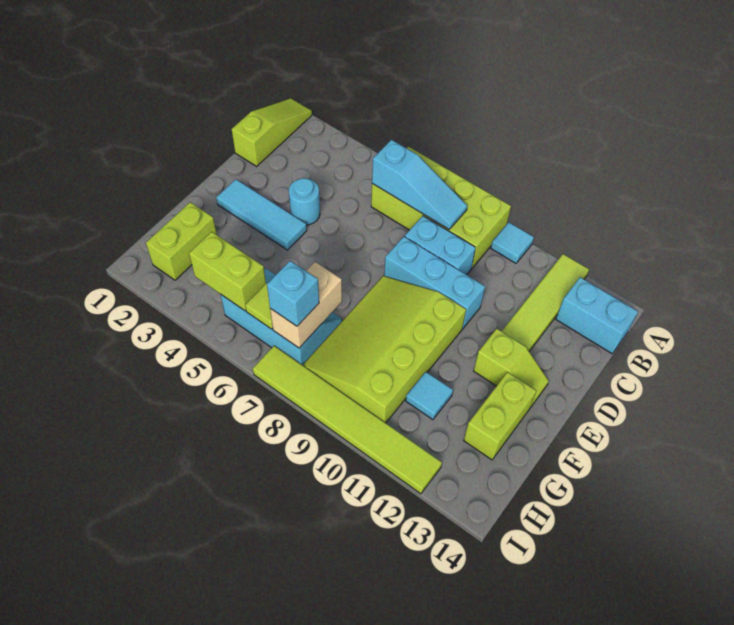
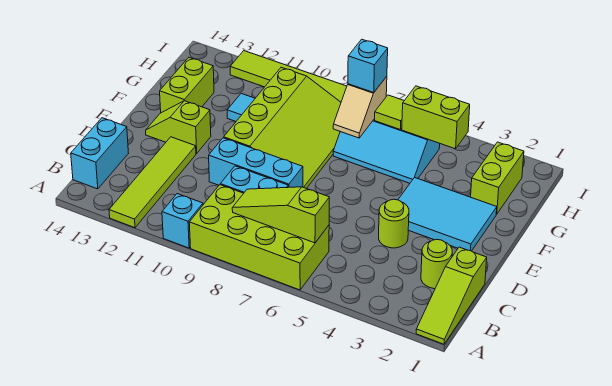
cyan 1x1 tile [491,223,534,263] -> cyan 1x1 brick [162,194,203,248]
cyan 1x3 slope [372,140,467,229] -> lime 1x3 slope [232,187,329,243]
cyan 1x2 brick [556,277,638,354] -> cyan 1x2 brick turned to [71,118,128,189]
none -> lime 1x1 round brick [421,240,452,289]
cyan 1x1 round brick [289,178,320,225] -> lime 1x1 round brick [379,199,409,248]
cyan 1x3 tile [216,179,307,250] -> cyan 2x3 tile [398,177,497,251]
tan 1x2 brick [270,262,342,348] -> tan 1x2 slope [333,76,387,138]

